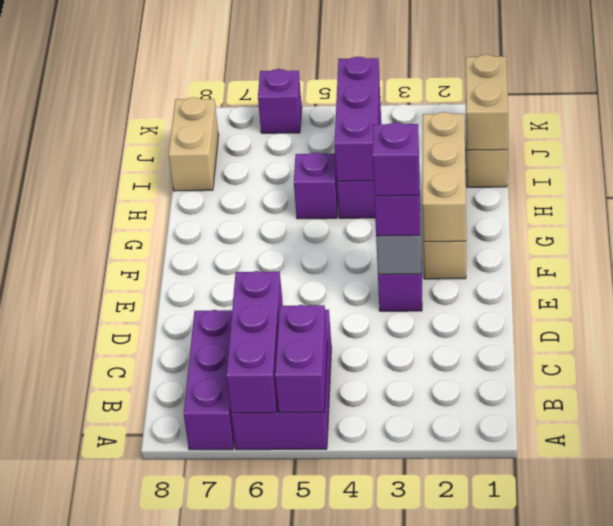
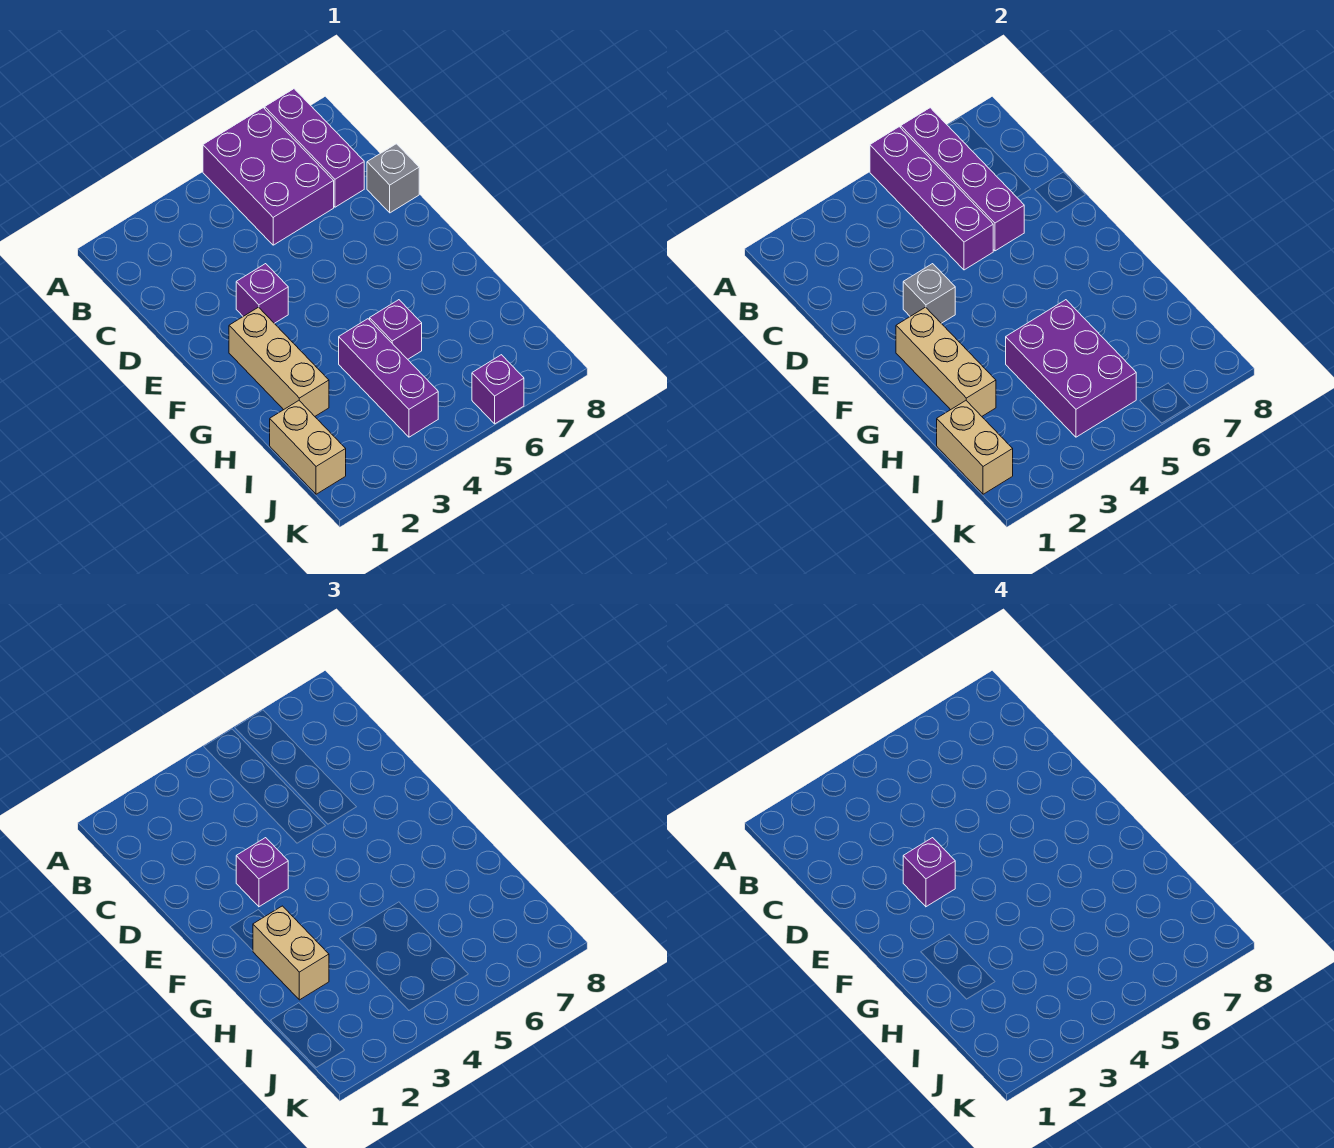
purple 1x2 brick [275,305,327,413] -> purple 1x4 brick [870,127,993,270]
purple 1x3 brick [227,271,283,413] -> purple 1x4 brick [901,108,1024,251]
none -> grey 1x1 brick [367,144,419,213]
purple 1x3 brick [335,57,380,181] -> purple 2x3 brick [1006,300,1136,437]
tan 1x2 brick [169,97,219,191] -> tan 1x2 brick moved to [253,906,329,1000]

